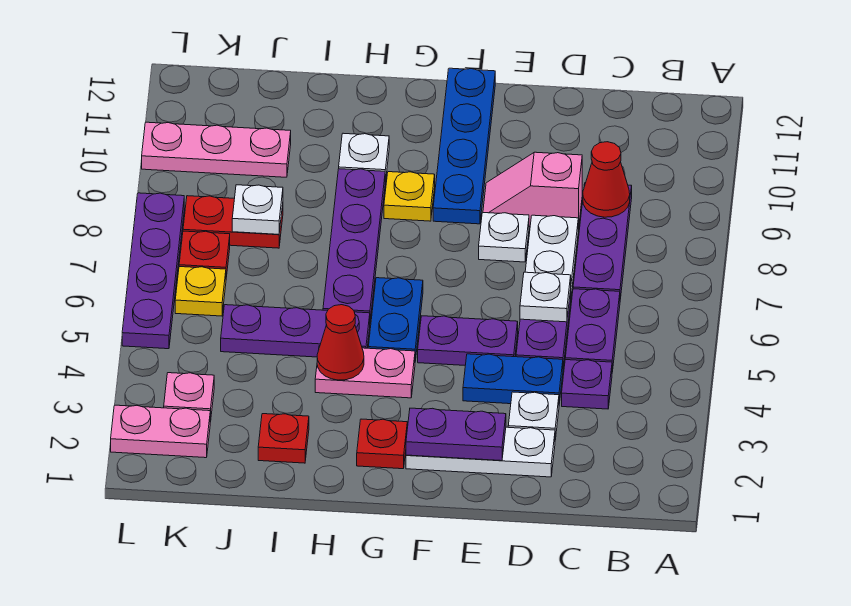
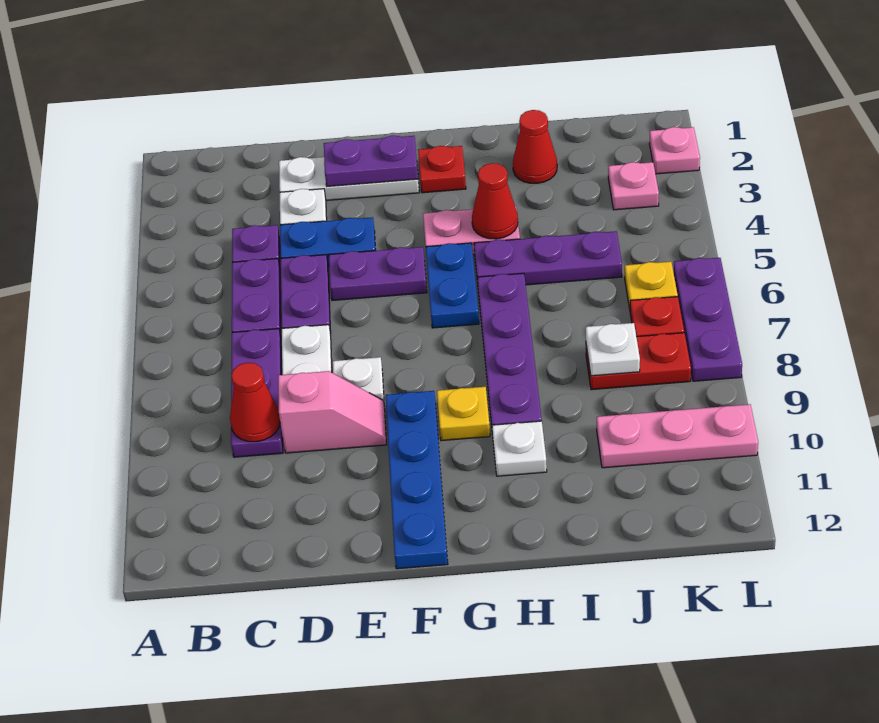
white 1x1 plate [520,272,571,322] -> none
red 1x1 plate [258,414,309,463] -> red 1x1 cone [513,110,557,183]
pink 1x2 plate [111,405,210,458] -> pink 1x1 plate [649,127,700,174]
purple 1x4 plate [122,193,184,349] -> purple 1x3 plate [673,258,742,381]

